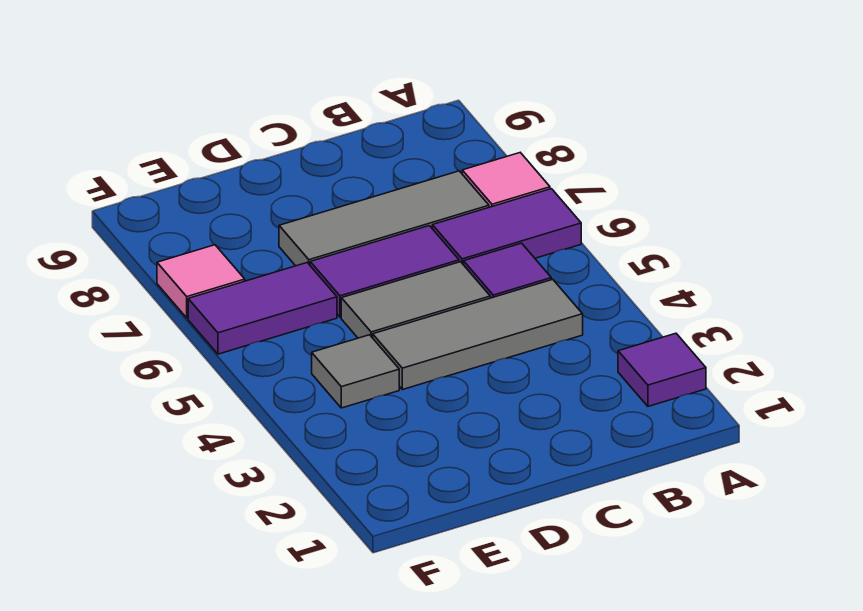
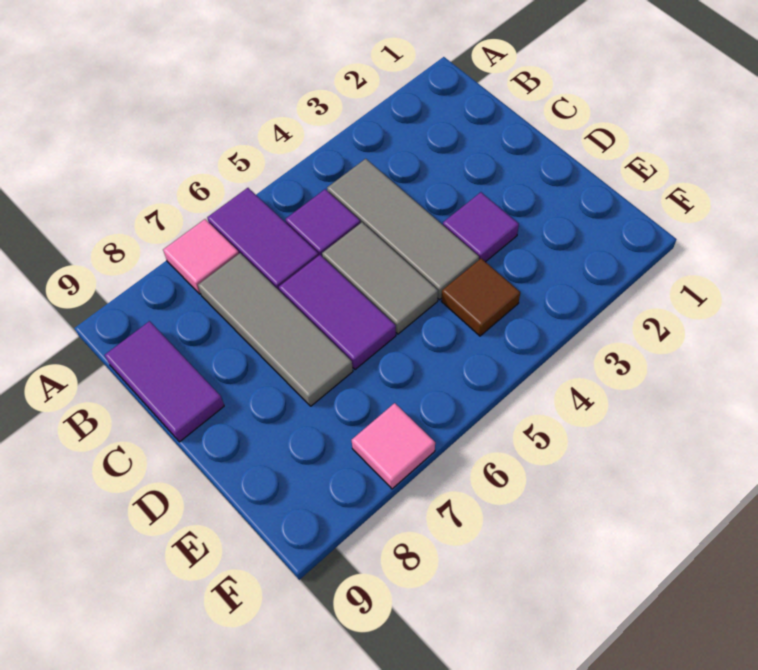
purple 1x1 tile [618,333,706,406] -> purple 1x1 tile moved to [443,192,519,262]
grey 1x1 tile [312,335,399,408] -> brown 1x1 tile [441,258,520,336]
purple 1x2 tile [188,263,337,354] -> purple 1x2 tile moved to [105,321,224,442]

